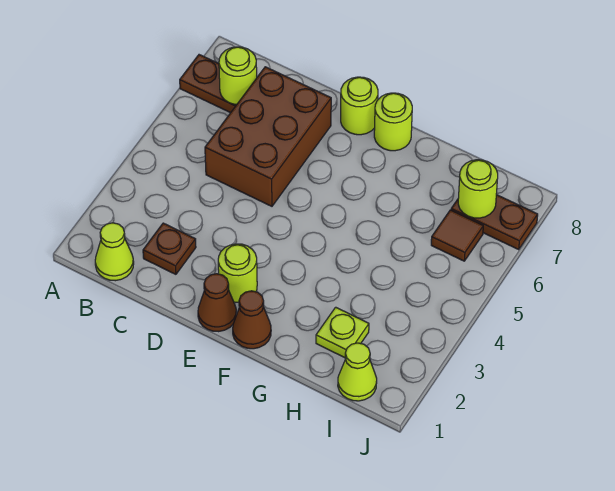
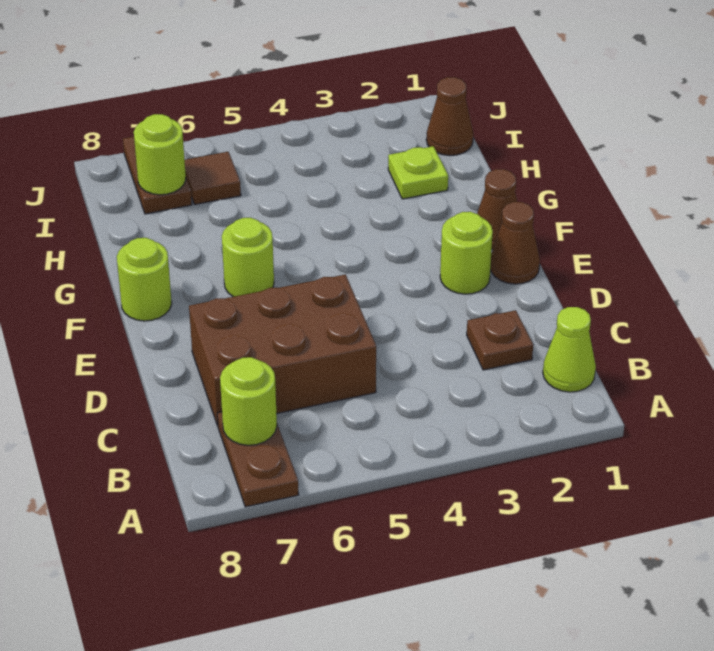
lime 1x1 round brick [341,77,378,135] -> lime 1x1 round brick moved to [222,218,274,297]
lime 1x1 cone [338,343,377,401] -> brown 1x1 cone [426,77,473,156]

